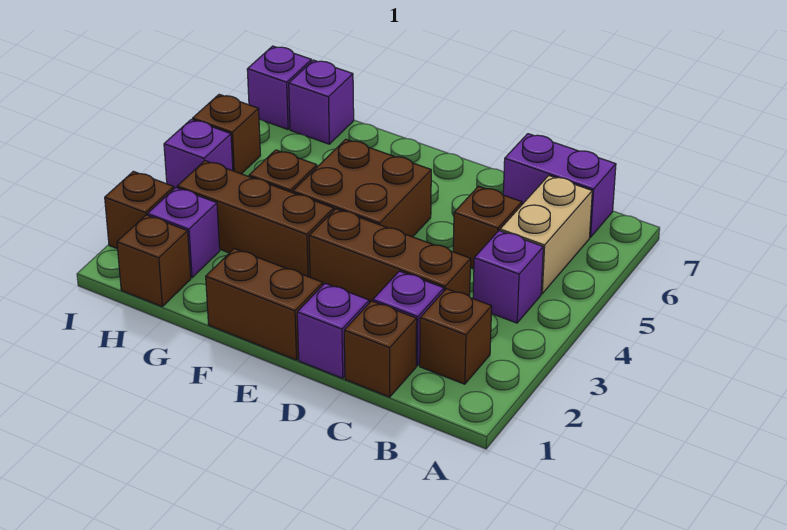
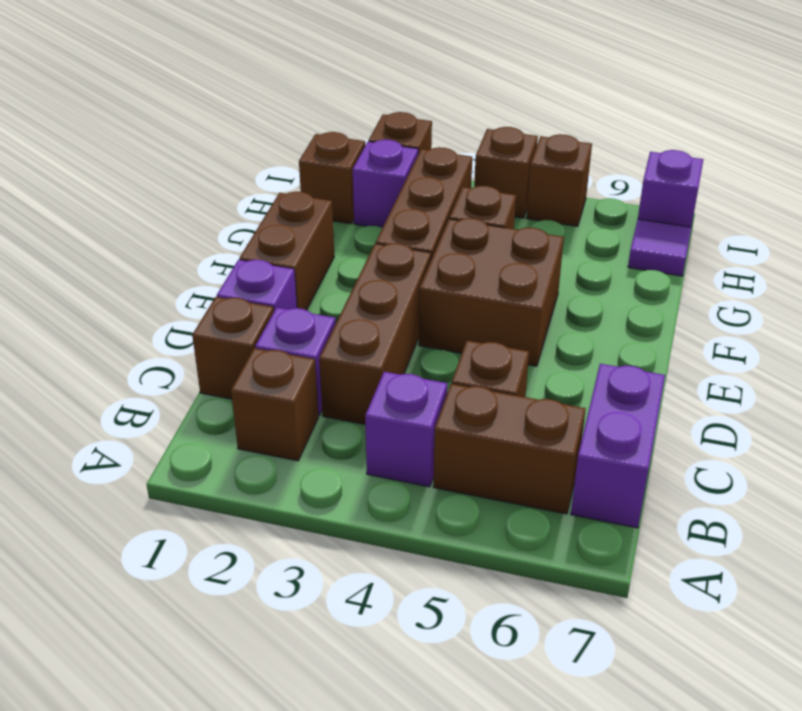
tan 1x2 brick [500,176,592,294] -> brown 1x2 brick [433,384,586,514]
purple 1x1 brick [289,60,354,144] -> purple 1x1 tile [628,219,691,276]
purple 1x1 brick [164,119,233,189] -> brown 1x1 brick [474,127,538,218]

